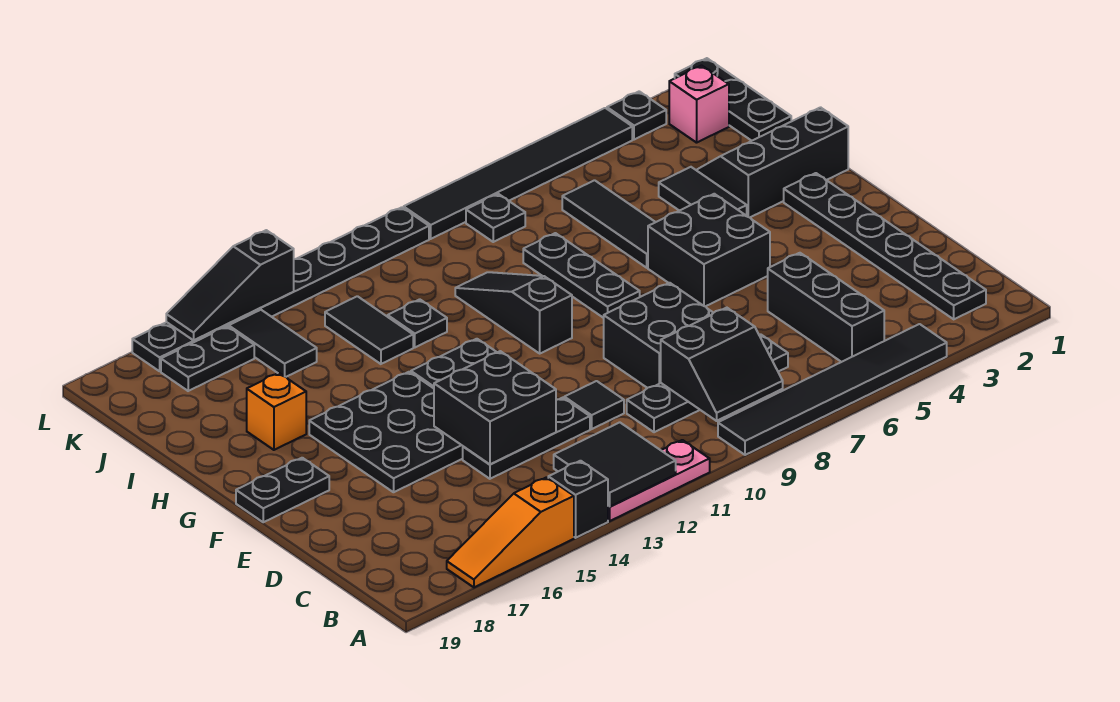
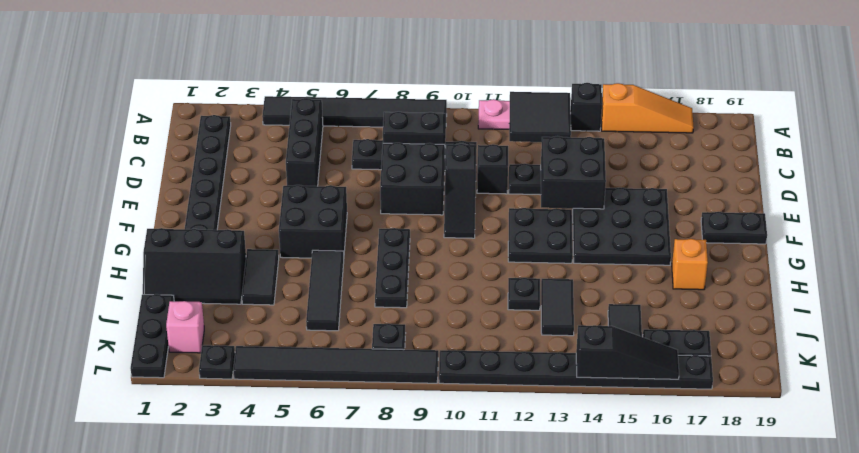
black 1x1 tile [564,381,624,429] -> black 1x1 brick [477,144,508,194]
black 1x3 slope [455,272,572,353] -> black 1x3 slope moved to [444,144,477,238]

